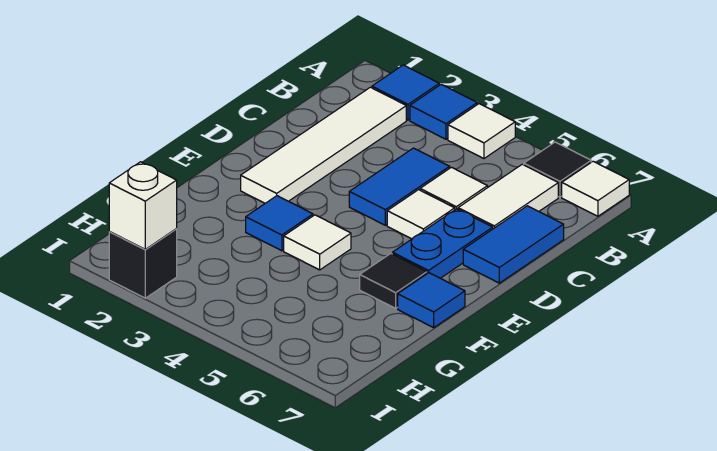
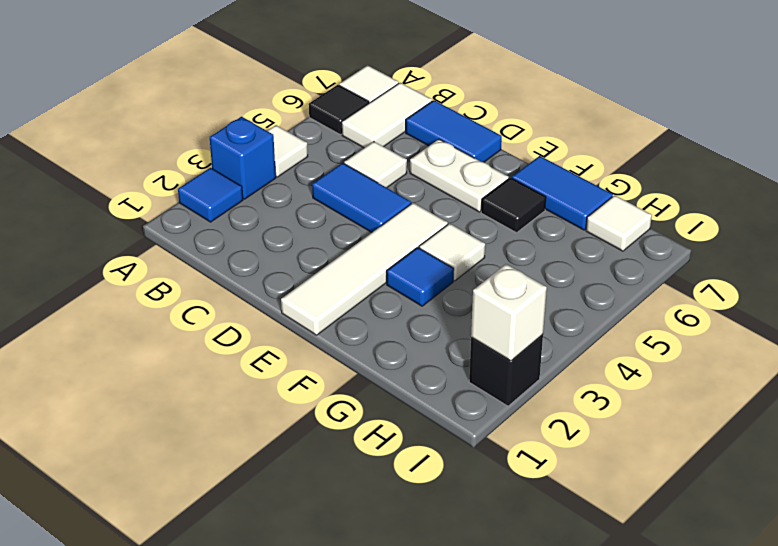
blue 1x1 tile [410,84,477,139] -> blue 1x1 brick [210,117,276,199]
white 1x4 tile [241,87,406,203] -> white 1x4 tile turned to [281,203,448,335]
white 1x2 tile [458,164,558,229] -> white 1x2 tile turned to [342,83,432,148]
white 1x1 tile [387,190,455,239] -> white 1x1 tile moved to [586,195,652,251]
blue 1x2 plate [392,209,493,278] -> white 1x2 plate [410,139,509,212]
blue 1x1 tile [398,273,465,328] -> blue 1x2 tile [512,156,613,230]

